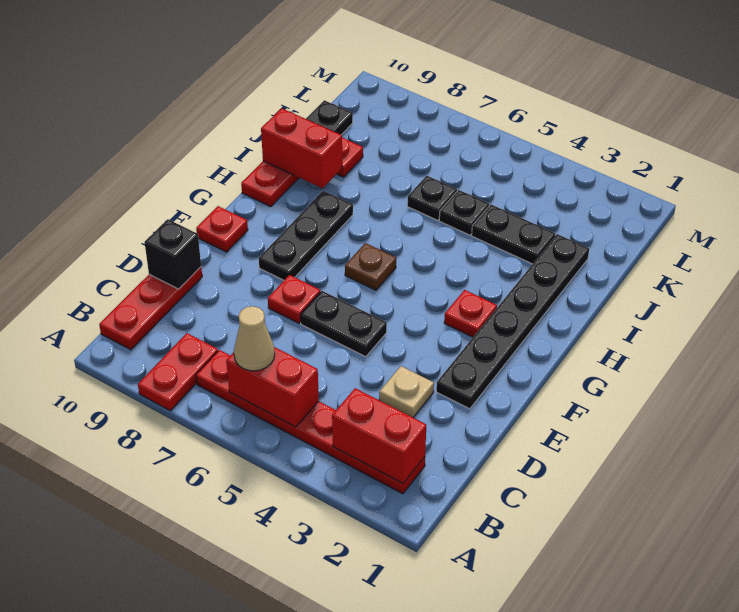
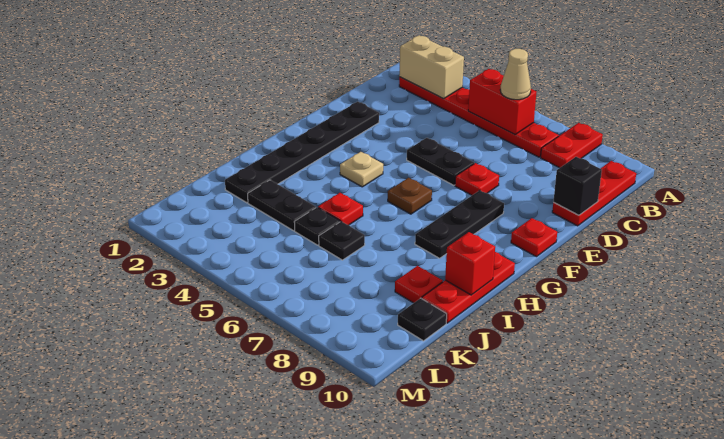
red 1x2 brick [332,388,426,483] -> tan 1x2 brick [399,35,464,99]
tan 1x1 plate [379,366,434,417] -> tan 1x1 plate moved to [340,152,383,187]
red 1x1 plate [444,290,497,337] -> red 1x1 plate moved to [318,193,363,225]
red 1x2 brick [261,108,342,188] -> red 1x1 brick [445,232,495,295]

